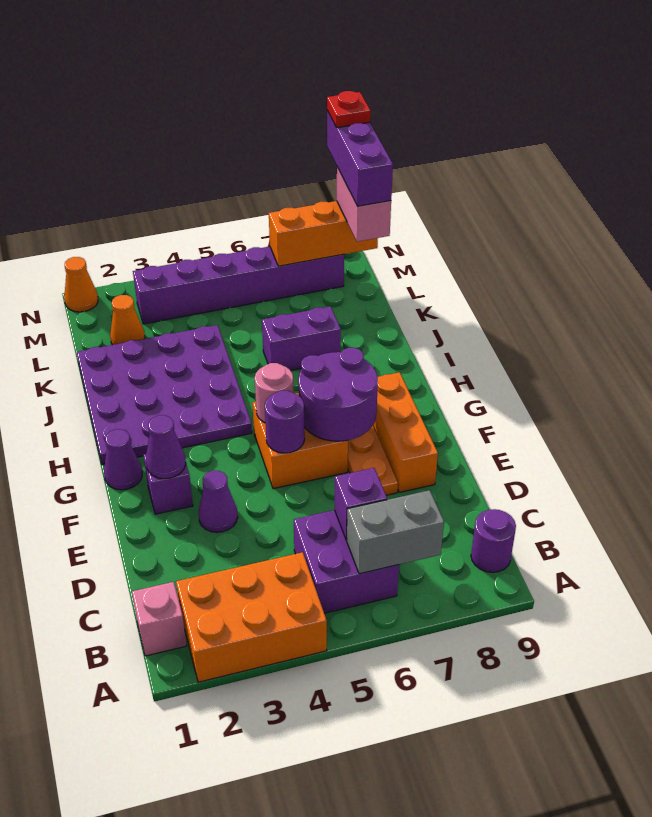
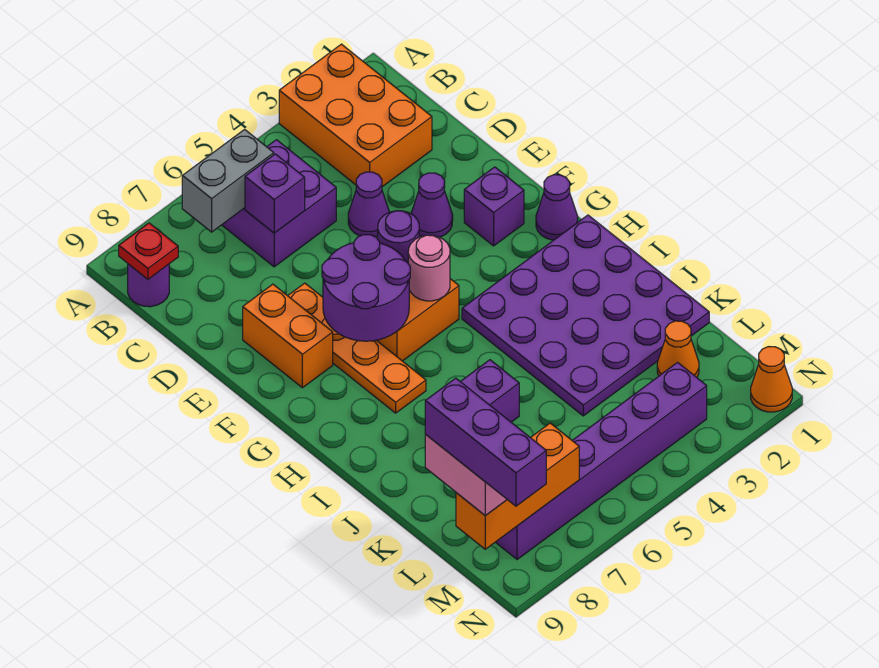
orange 2x3 brick [176,552,327,682] -> orange 2x3 brick turned to [279,44,432,187]
pink 1x1 brick [132,582,187,656] -> none
orange 1x3 brick [373,372,438,492] -> orange 1x2 brick [243,284,333,388]
purple 1x1 cone [146,415,186,479] -> purple 1x1 cone moved to [348,172,389,237]
red 1x1 plate [327,91,370,128] -> red 1x1 plate moved to [119,223,178,279]

